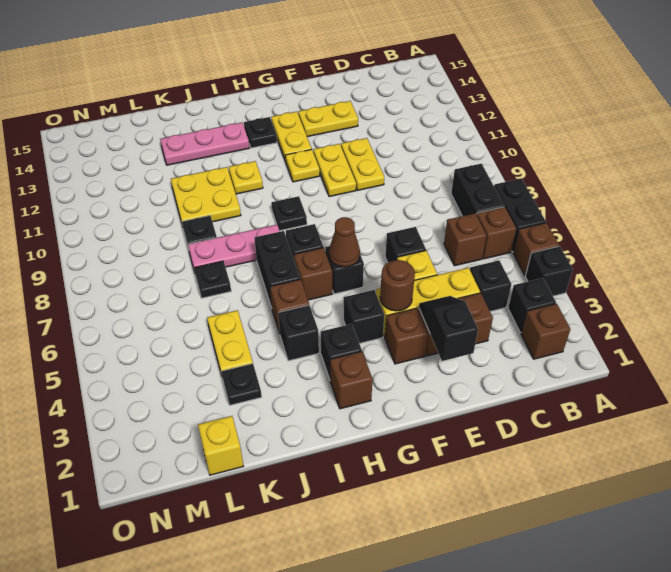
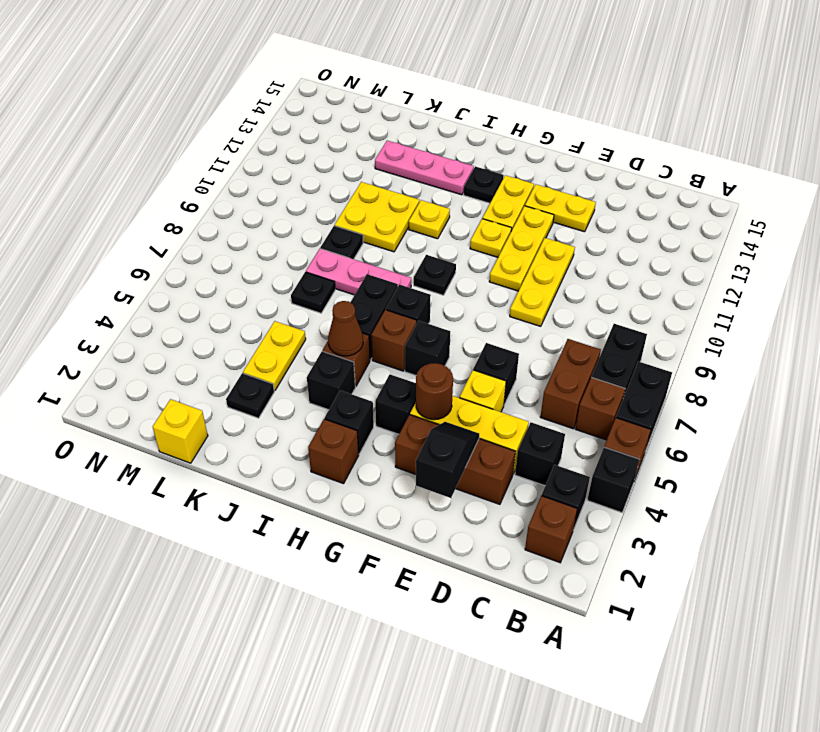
brown 1x1 brick [444,213,487,266] -> brown 1x2 brick [540,339,601,429]
yellow 1x2 plate [341,138,384,190] -> yellow 1x3 plate [510,238,575,326]
yellow 1x2 plate [313,144,356,197] -> yellow 1x3 plate [489,206,554,291]
brown 1x1 cone [329,217,360,267] -> brown 1x1 cone moved to [328,301,363,356]

